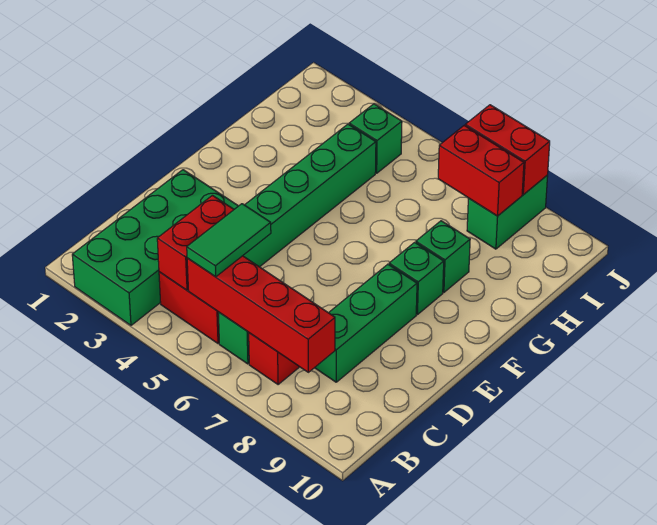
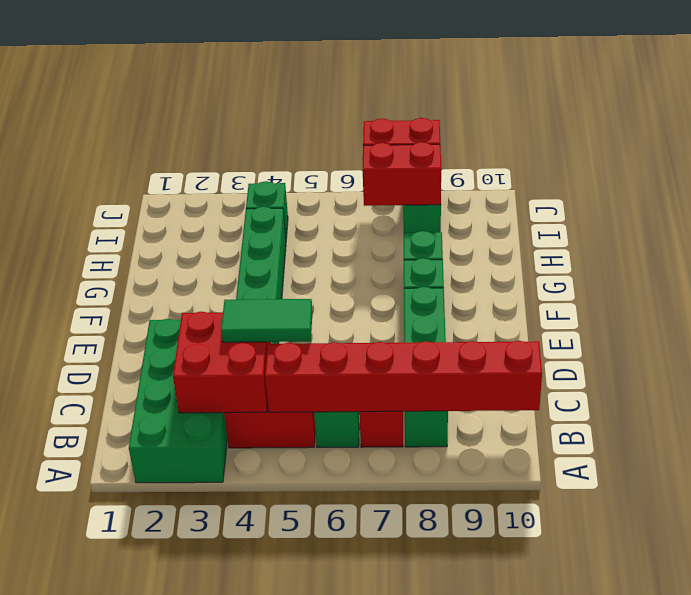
red 1x2 brick [157,195,234,290] -> red 2x2 brick [173,312,271,413]
red 1x4 brick [187,256,335,372] -> red 1x6 brick [265,341,542,412]
green 1x2 tile [187,204,271,277] -> green 1x2 tile turned to [221,299,313,342]
green 1x3 brick [315,264,417,382] -> green 1x4 brick [404,287,448,447]

